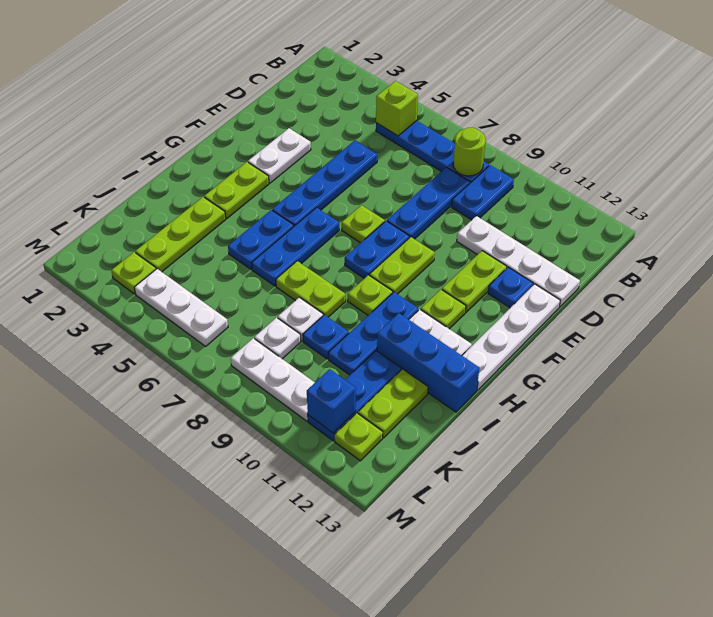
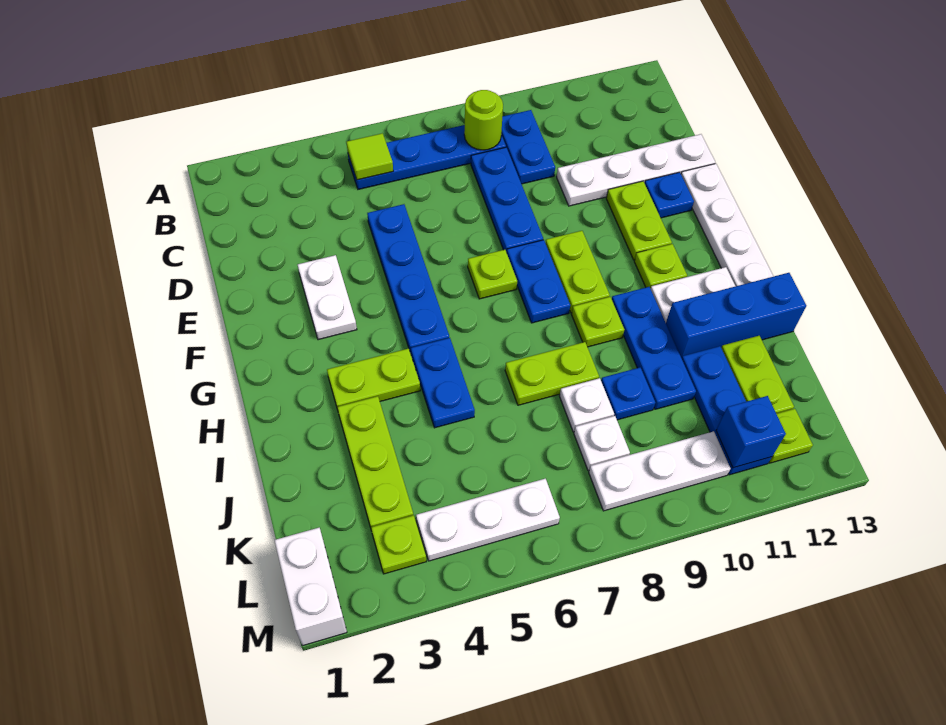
lime 1x1 brick [376,81,418,136] -> lime 1x1 tile [347,133,393,180]
lime 1x2 plate [204,162,269,218] -> lime 1x2 plate turned to [327,348,420,410]
blue 1x3 plate [252,208,339,286] -> none
none -> white 1x2 brick [275,528,347,646]

